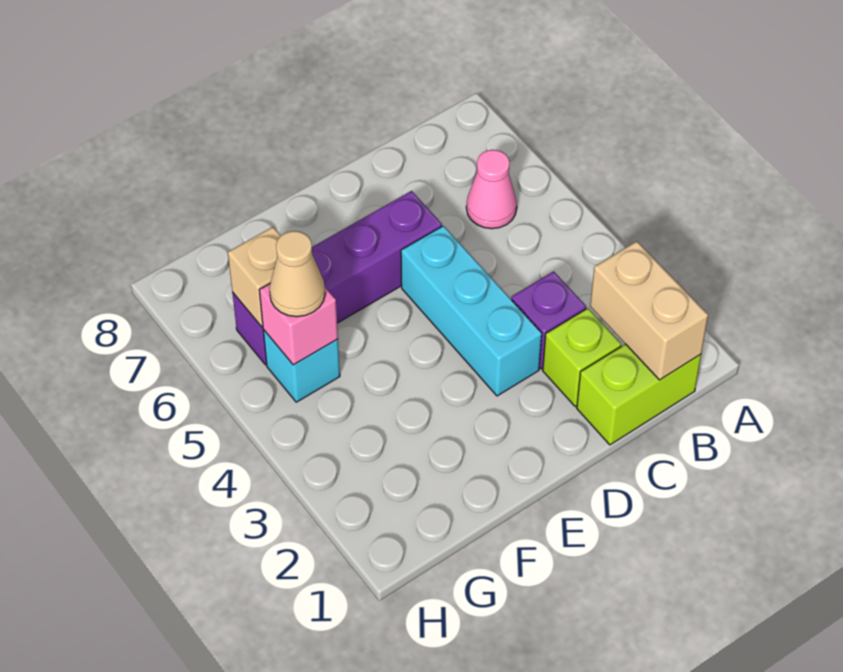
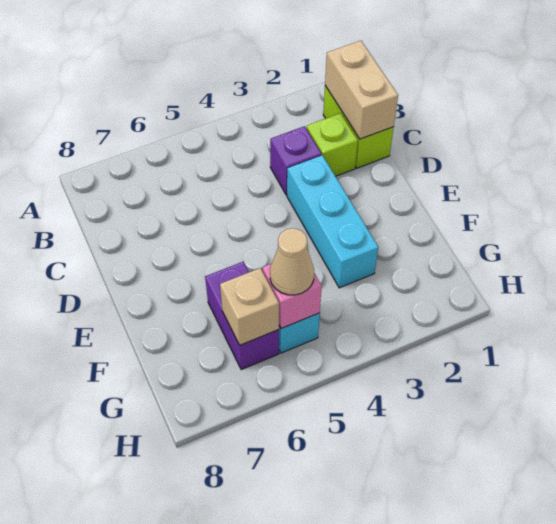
tan 1x2 brick [590,241,708,380] -> tan 1x2 brick turned to [325,41,398,139]
pink 1x1 cone [466,150,517,229] -> none
cyan 1x3 brick [401,226,542,396] -> cyan 1x3 brick turned to [287,155,378,288]
purple 1x4 brick [232,191,442,365] -> purple 1x2 brick [205,262,279,370]

